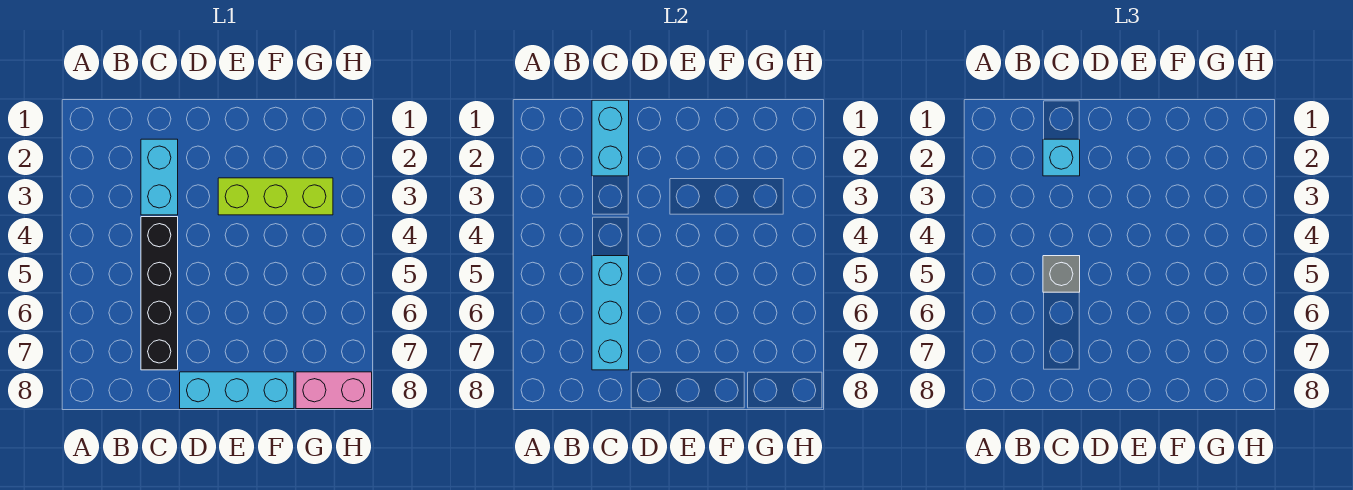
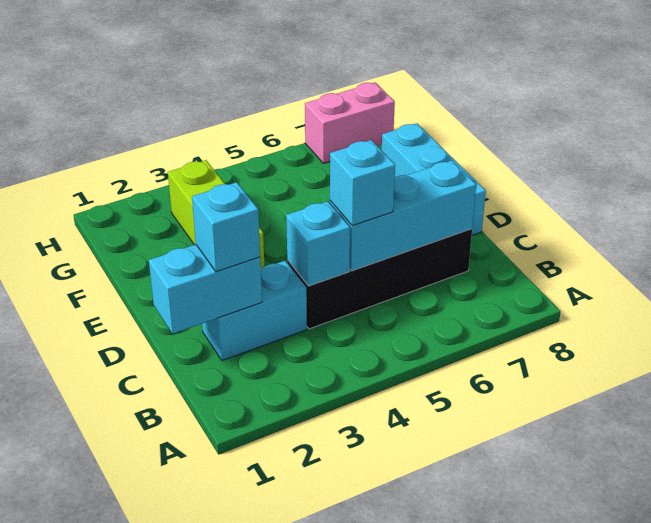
none -> cyan 1x1 brick [286,201,350,286]
grey 1x1 brick [1043,256,1080,292] -> cyan 1x1 brick [330,140,395,226]
pink 1x2 brick [296,372,372,409] -> pink 1x2 brick turned to [305,82,395,164]

